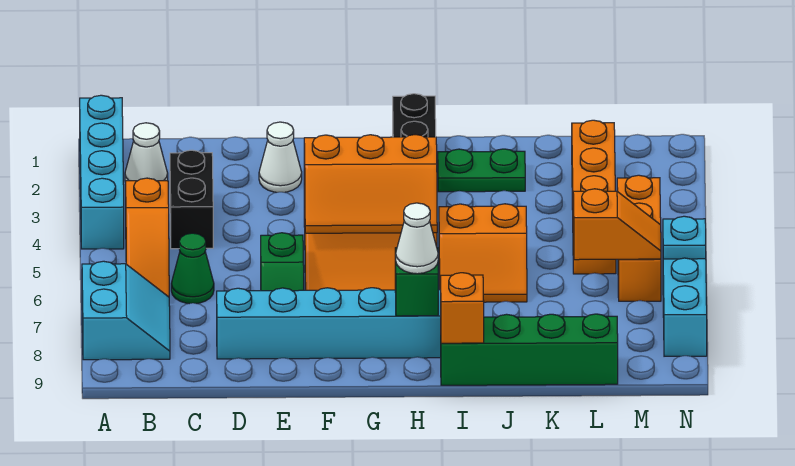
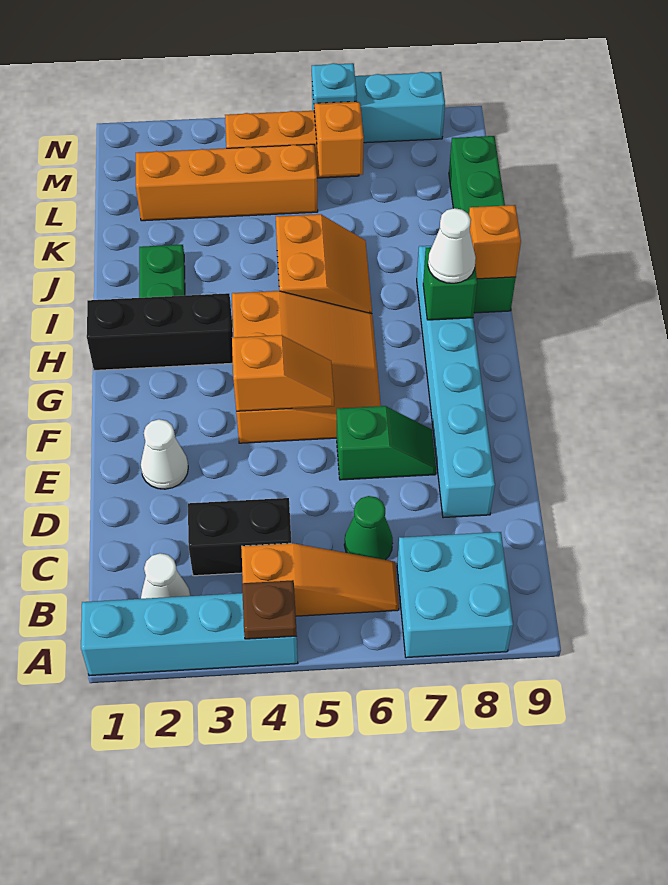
none -> brown 1x1 plate [242,580,297,639]
cyan 2x2 slope [82,261,170,360] -> cyan 2x2 brick [397,532,513,658]
orange 2x3 slope [304,135,437,233] -> orange 1x2 slope [232,335,334,411]

